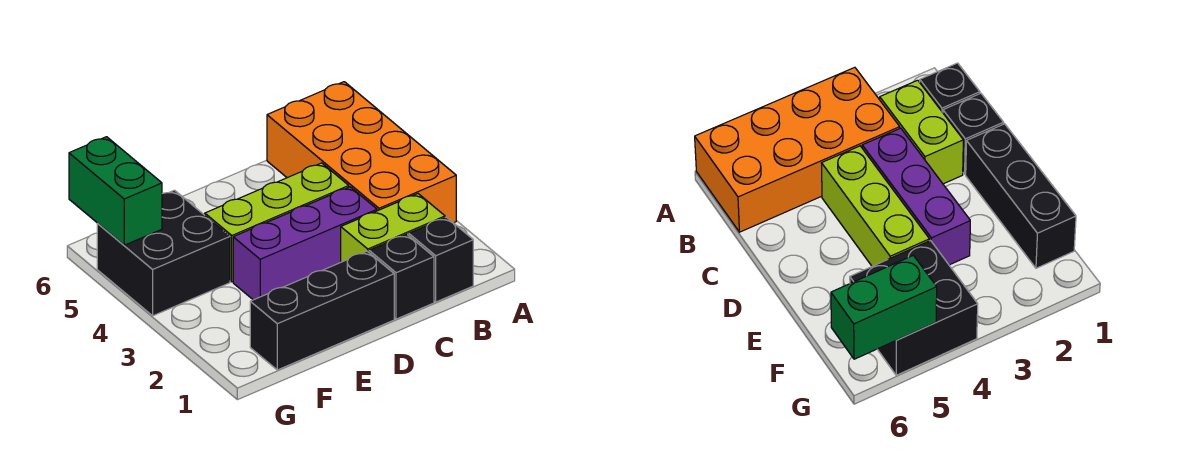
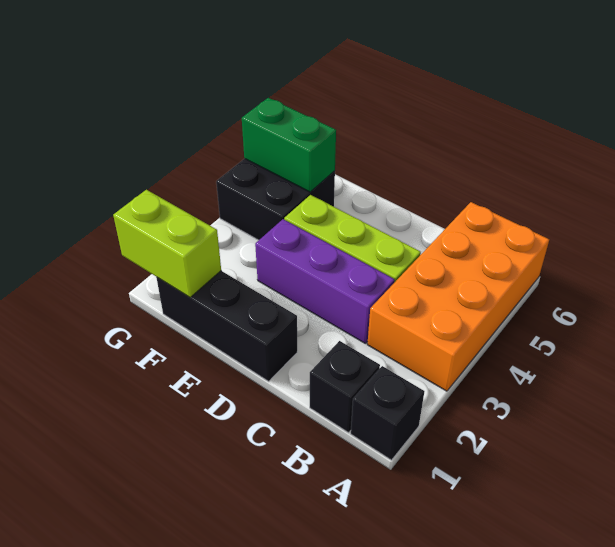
lime 1x2 brick [341,194,445,262] -> lime 1x2 brick moved to [113,190,221,297]
black 1x1 brick [369,234,434,319] -> black 1x1 brick moved to [351,366,424,460]
green 1x2 brick [69,137,162,245] -> green 1x2 brick turned to [242,98,336,192]

